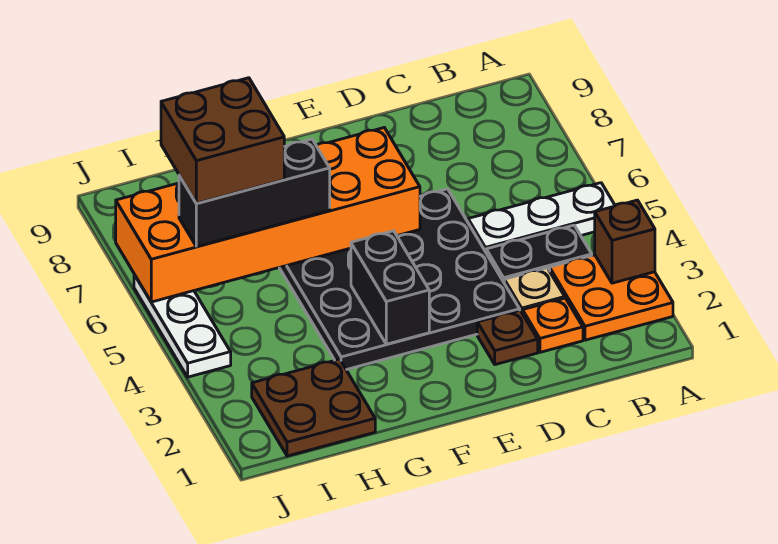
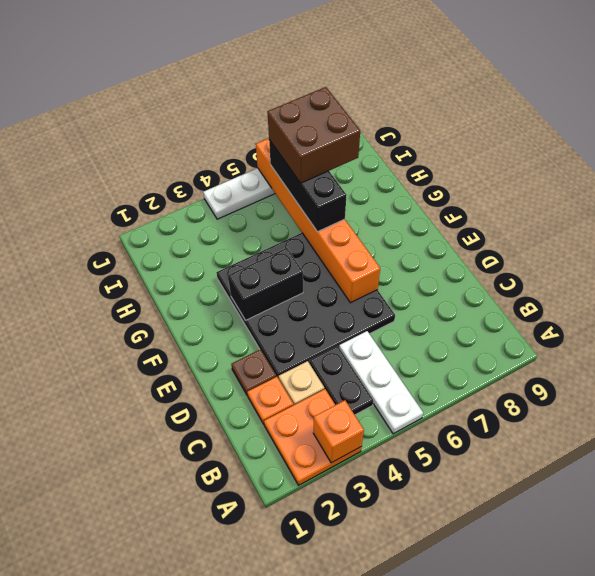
brown 1x1 brick [595,200,655,283] -> orange 1x1 brick [313,400,364,463]
orange 2x6 brick [116,128,420,302] -> orange 1x6 brick [256,138,380,303]
brown 2x2 plate [252,359,375,456] -> none

